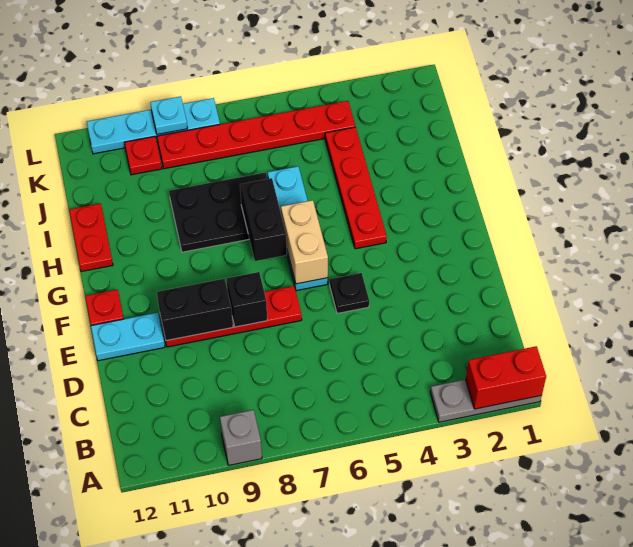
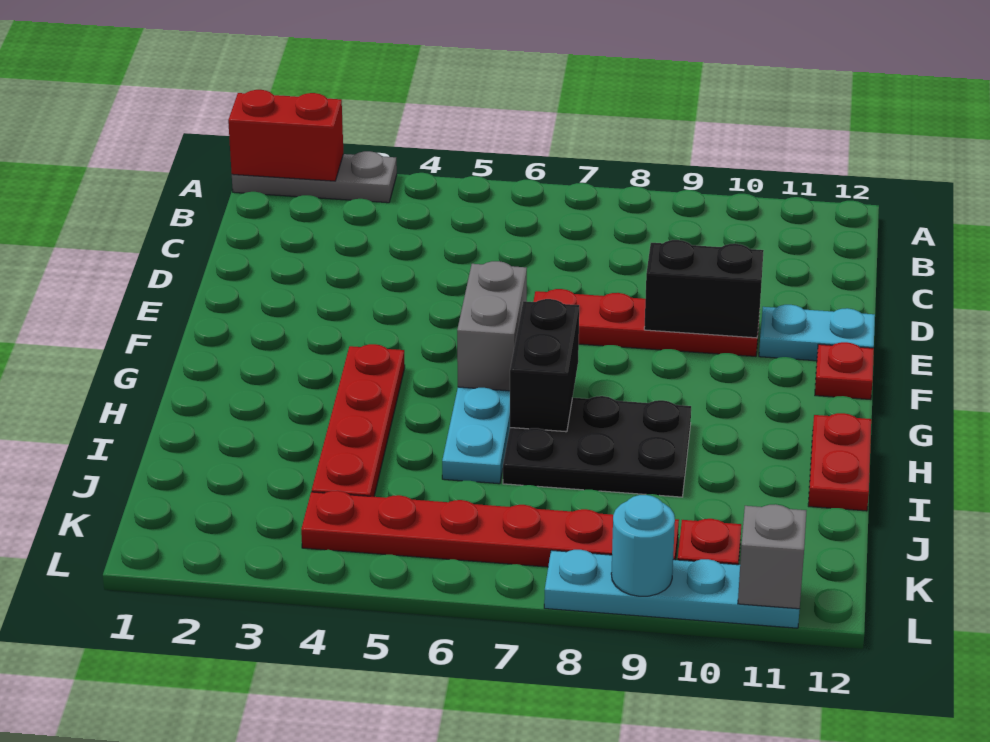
grey 1x1 brick [220,410,262,465] -> grey 1x1 brick moved to [738,504,806,609]
black 1x1 plate [330,273,369,313] -> none
black 1x1 brick [227,272,267,327] -> none
tan 1x2 brick [281,200,328,284] -> grey 1x2 brick [457,261,527,391]
cyan 1x1 plate [150,96,188,134] -> cyan 1x1 round brick [611,495,675,596]

